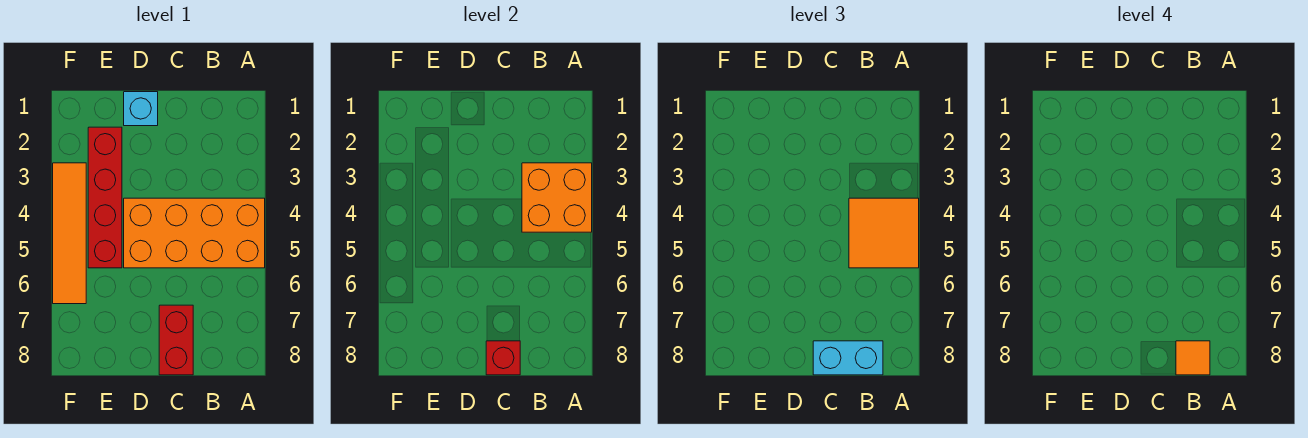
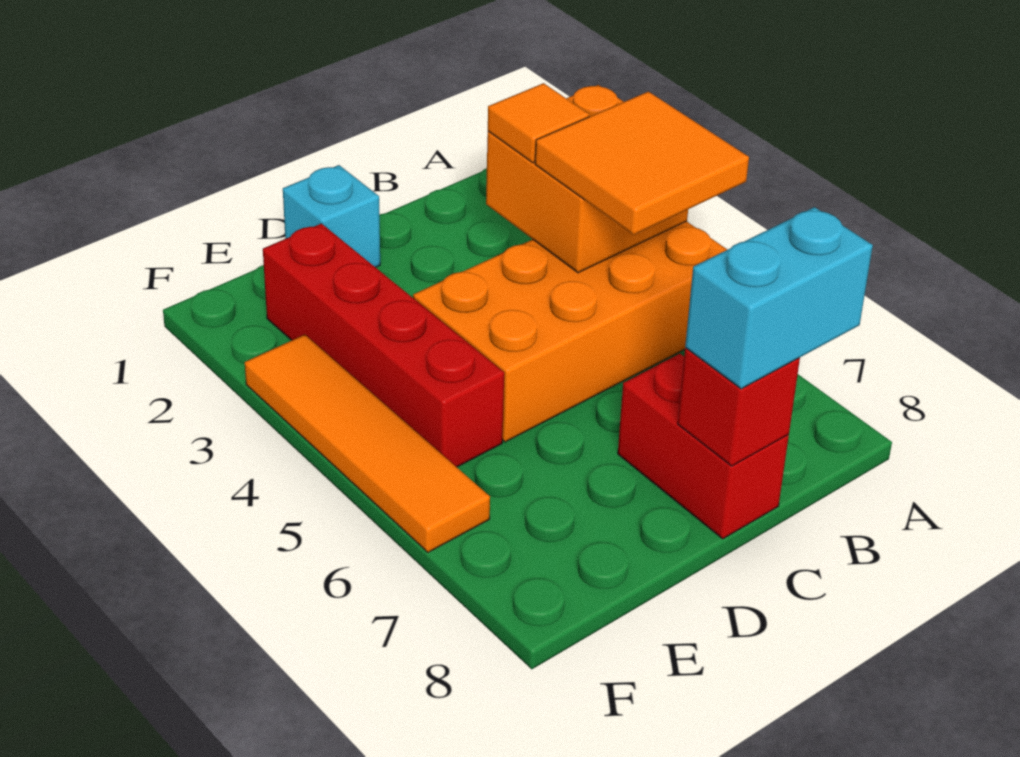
orange 1x1 tile [1176,341,1210,375] -> orange 1x1 tile moved to [488,83,589,163]

